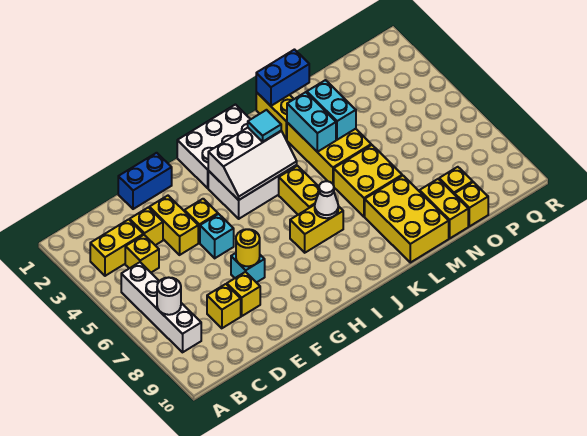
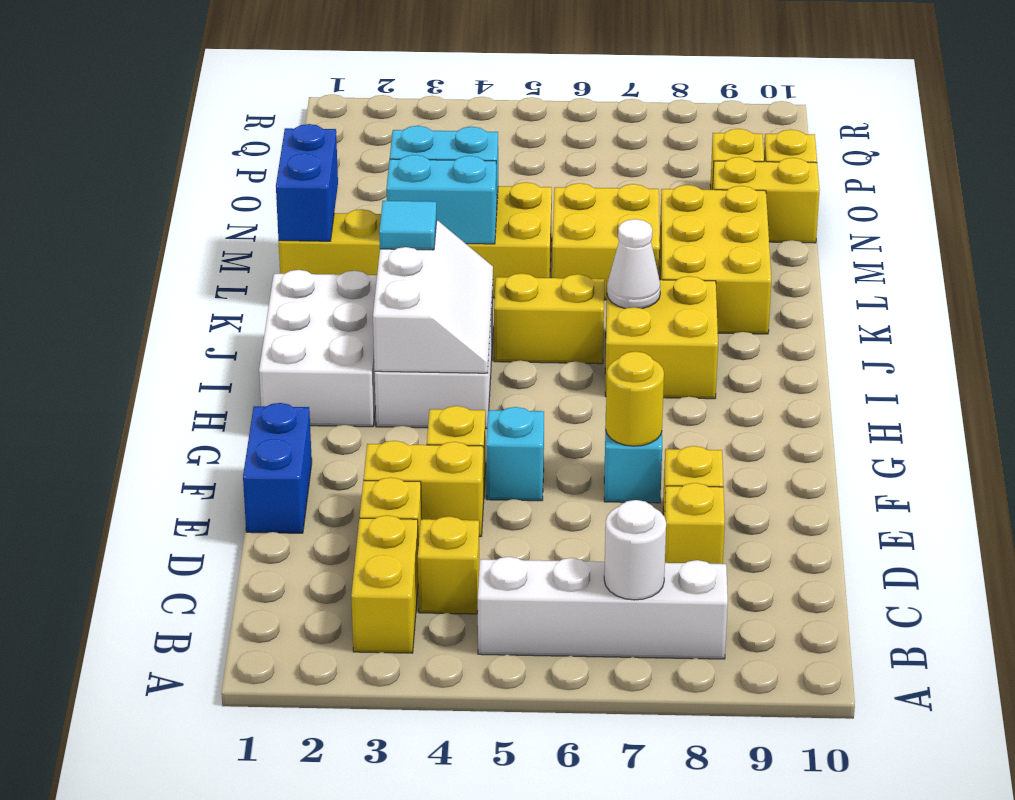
yellow 1x2 brick [290,205,343,253] -> yellow 2x2 brick [605,276,718,399]
yellow 2x3 brick [365,176,449,263] -> yellow 2x3 brick turned to [660,185,771,334]

